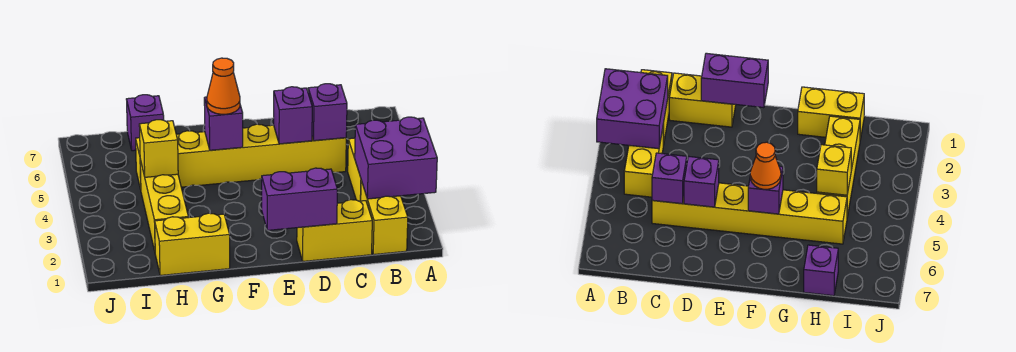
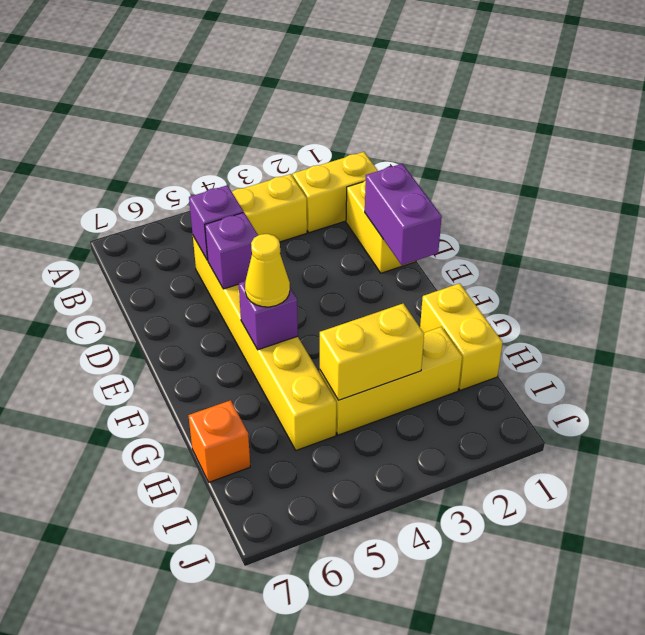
purple 2x2 brick [355,117,437,199] -> none
orange 1x1 cone [207,58,240,114] -> yellow 1x1 cone [245,234,290,307]
yellow 1x1 brick [139,120,178,177] -> yellow 1x2 brick [320,304,424,400]
purple 1x1 brick [126,95,164,151] -> orange 1x1 brick [188,400,250,482]

